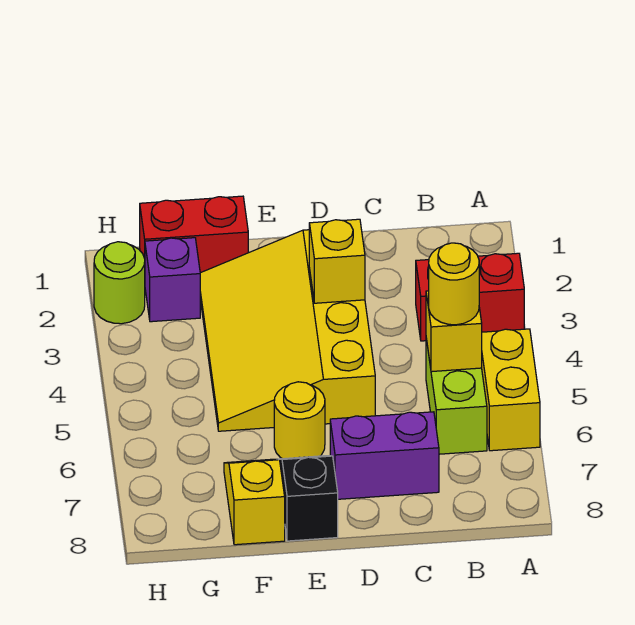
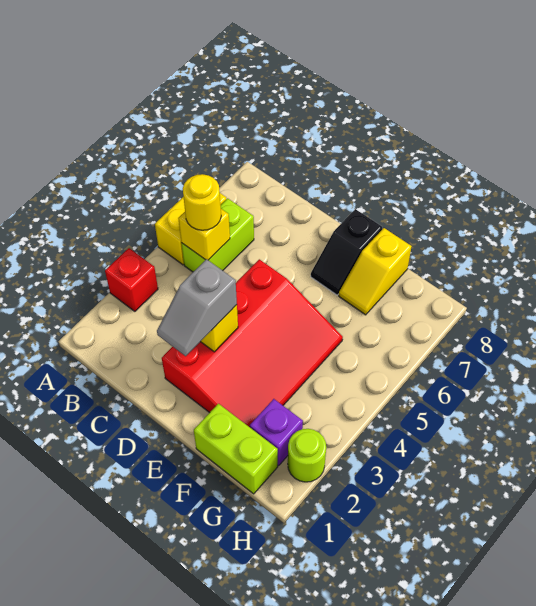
red 1x2 brick [416,253,524,341] -> red 1x1 brick [105,248,158,311]
purple 1x2 brick [330,412,439,499] -> none
yellow 3x4 slope [200,230,375,431] -> red 3x4 slope [162,259,343,427]
none -> grey 1x2 slope [157,259,237,356]
yellow 1x1 round brick [274,382,325,459] -> none
red 1x2 brick [140,196,248,273] -> lime 1x2 brick [194,404,278,494]

